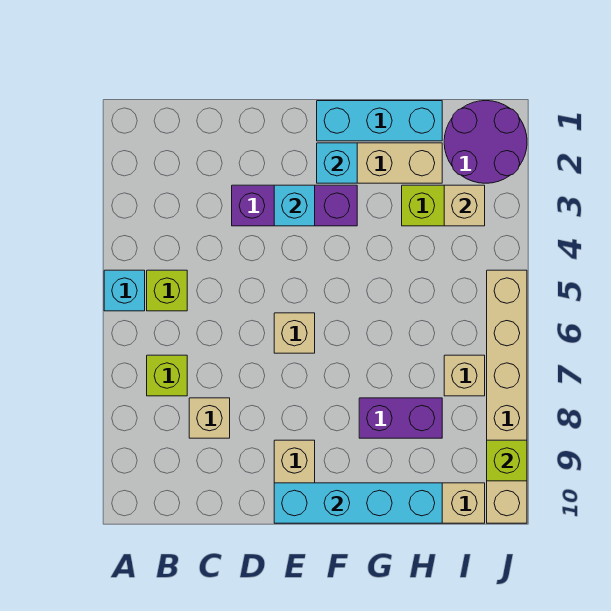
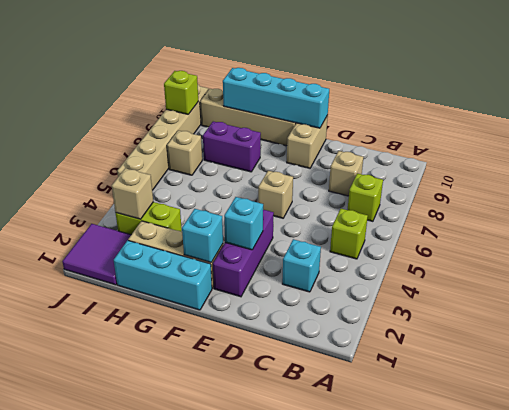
cyan 1x1 brick [104,270,145,311] -> cyan 1x1 brick moved to [282,239,321,292]
purple 1x3 brick [232,185,357,226] -> purple 1x3 brick turned to [213,210,274,297]
purple 2x2 round brick [444,101,527,183] -> purple 2x2 tile [62,224,131,285]

